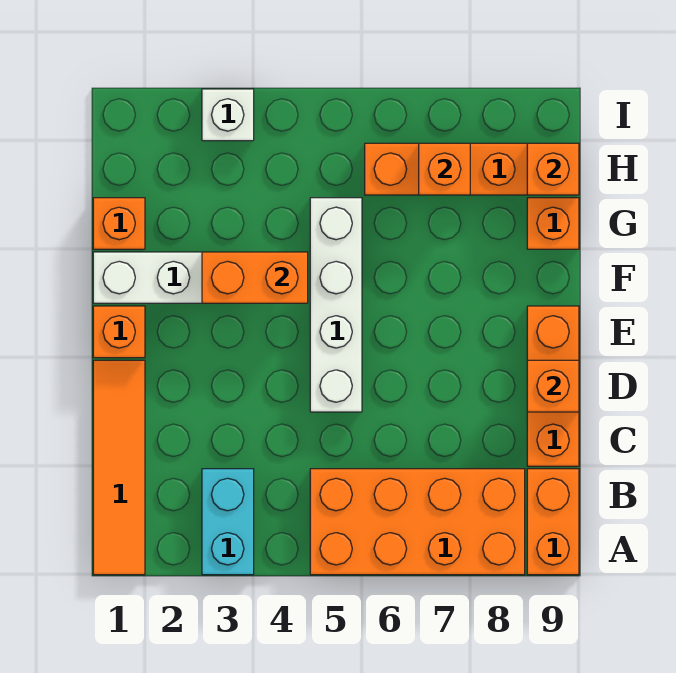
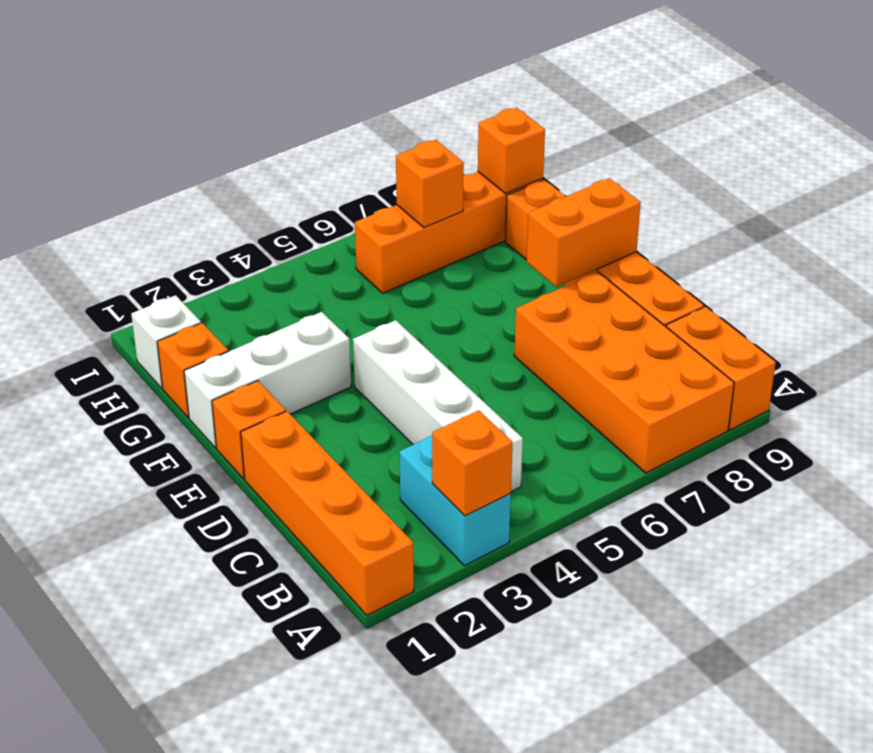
orange 1x4 tile [93,360,145,575] -> orange 1x4 brick [241,411,414,615]
orange 2x4 brick [310,469,525,575] -> orange 2x4 brick turned to [514,272,734,473]
white 1x4 brick [310,198,362,412] -> white 1x4 brick moved to [353,320,523,492]
orange 1x1 brick [527,360,579,412] -> orange 1x1 brick moved to [432,410,512,516]
orange 1x2 brick [202,252,308,303] -> orange 1x2 brick moved to [527,178,641,287]
white 1x1 brick [202,89,254,141] -> white 1x1 brick moved to [131,295,201,388]

